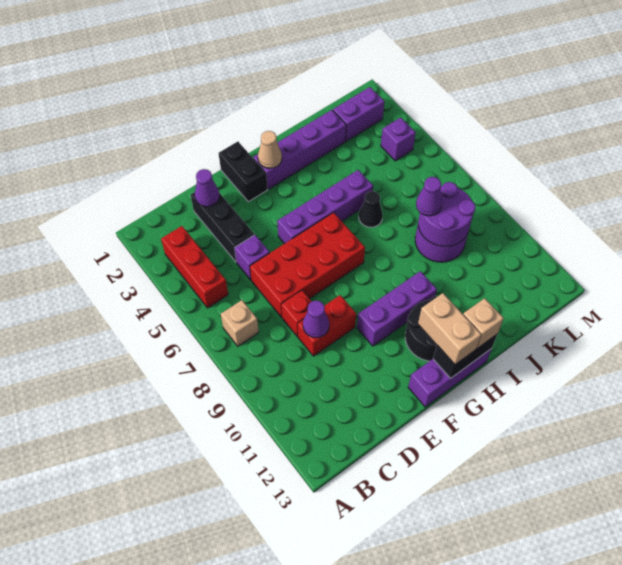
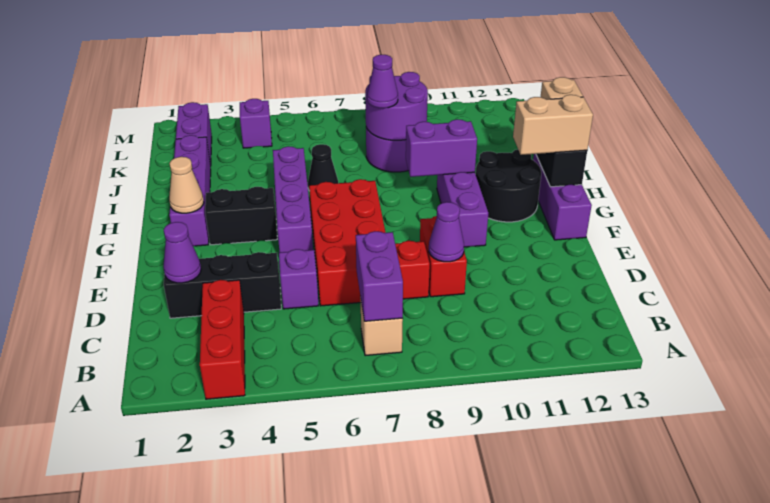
red 1x3 brick [161,226,228,308] -> red 1x3 brick turned to [200,280,245,399]
none -> purple 1x2 brick [356,231,403,321]
black 1x2 brick [219,142,267,202] -> black 1x2 brick moved to [205,187,277,245]
none -> purple 1x2 brick [406,119,477,177]

